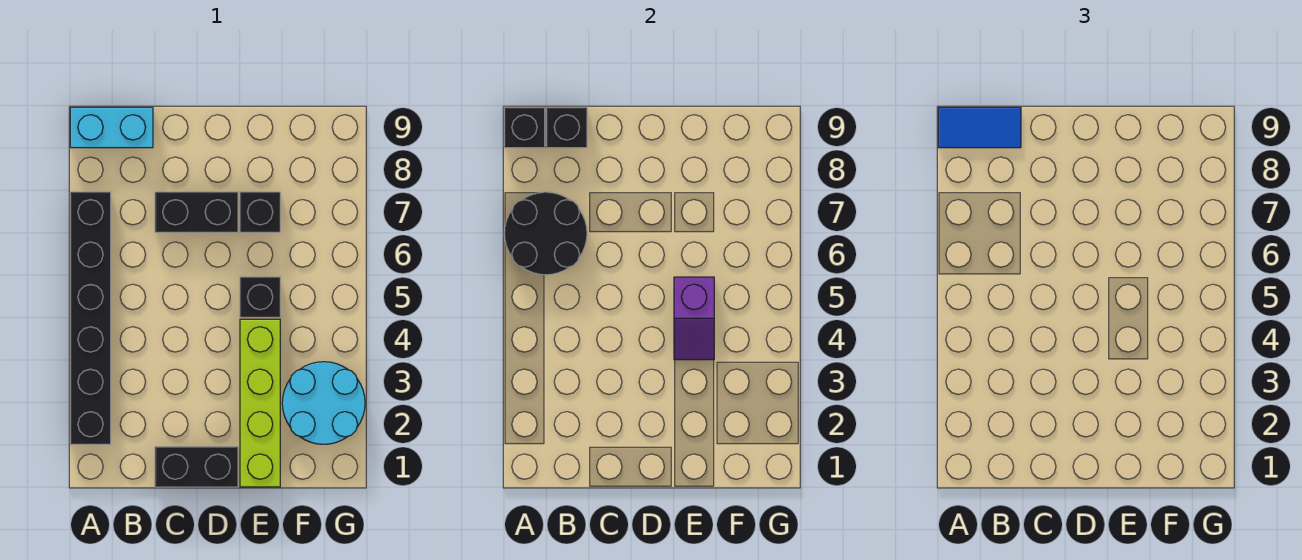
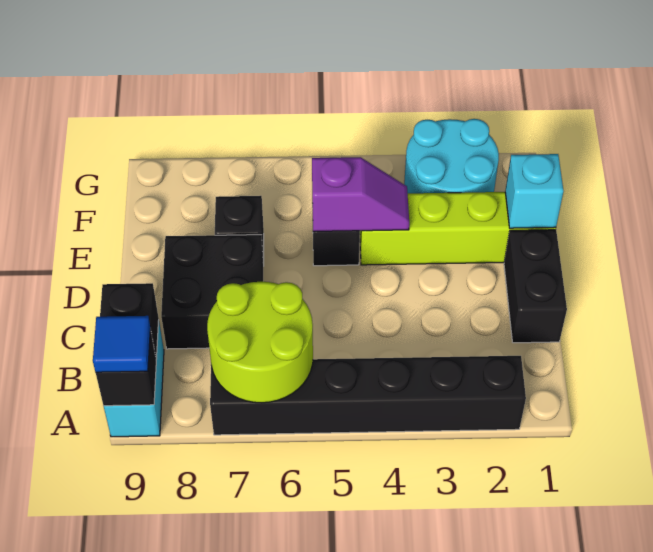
black 2x2 round brick [504,192,587,275] -> lime 2x2 round brick [207,282,313,403]
blue 1x2 tile [938,107,1021,148] -> blue 1x1 tile [93,316,150,372]
black 1x2 brick [155,192,238,232] -> black 2x2 brick [161,235,263,349]
none -> cyan 1x1 brick [505,154,563,228]

